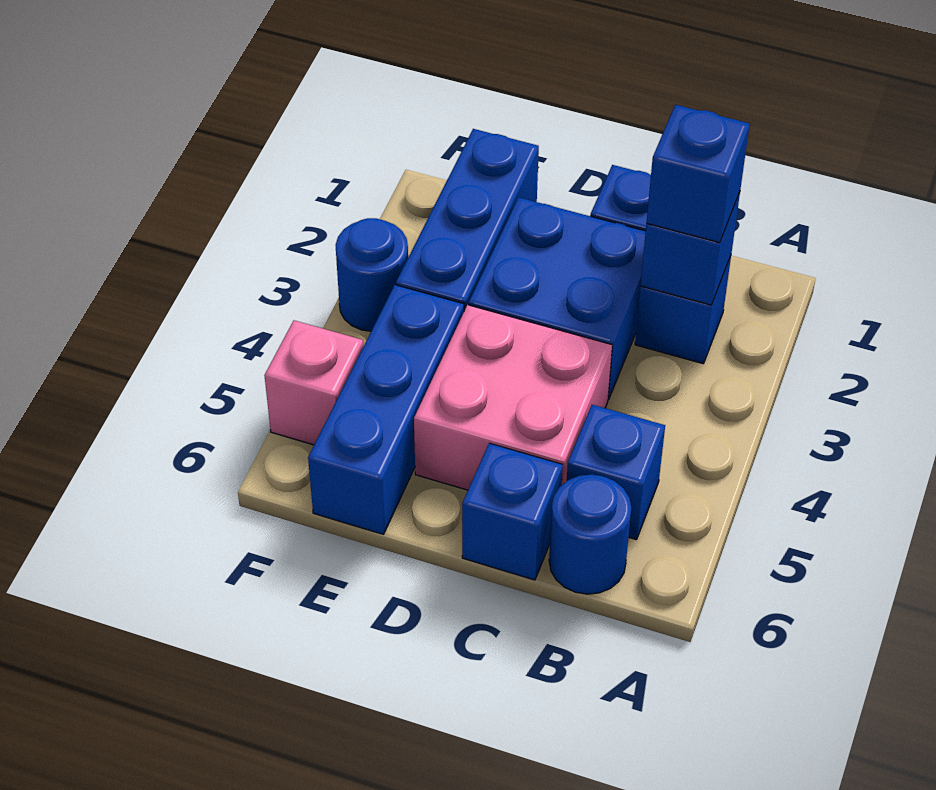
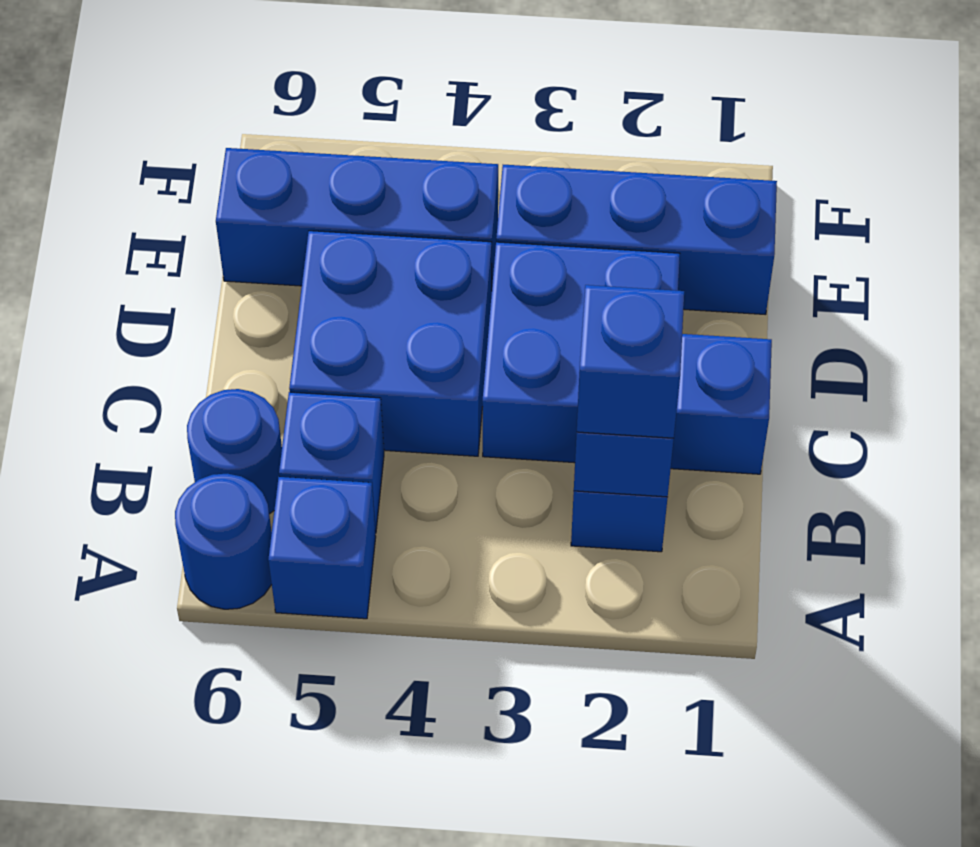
pink 2x2 brick [414,305,612,490] -> blue 2x2 brick [289,231,492,456]
blue 1x1 brick [462,443,563,580] -> blue 1x1 brick moved to [268,477,376,619]
blue 1x1 round brick [336,218,408,331] -> blue 1x1 round brick moved to [175,474,272,609]
pink 1x1 brick [264,320,363,445] -> none

